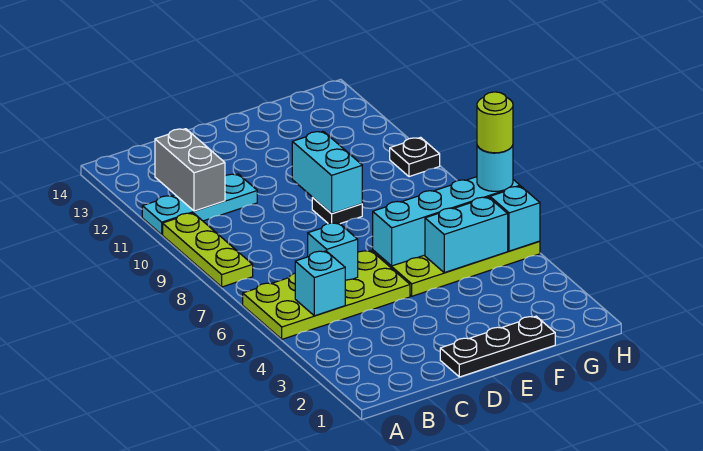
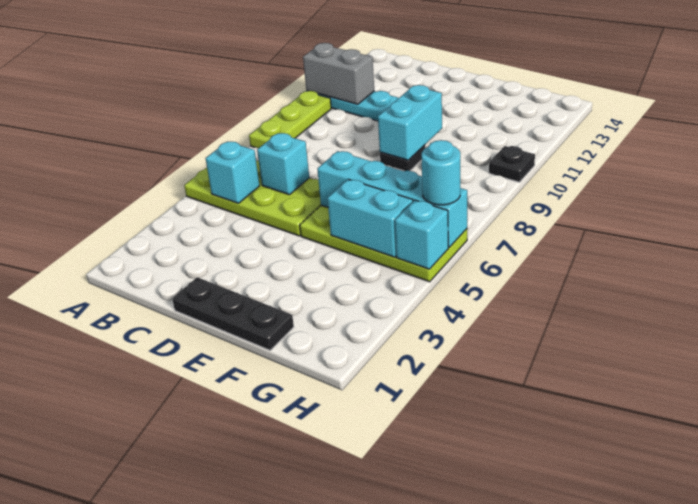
grey 1x2 brick [155,129,225,211] -> grey 1x2 brick turned to [303,43,374,104]
lime 1x1 round brick [477,92,513,153] -> none

